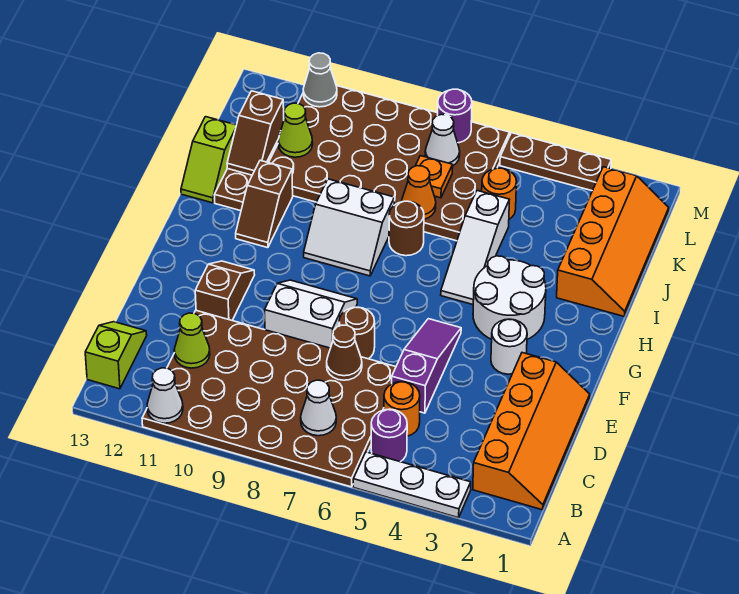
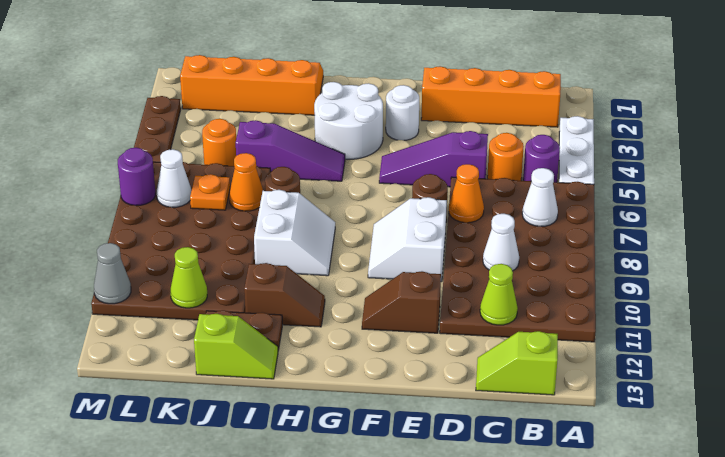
white 1x1 cone [147,368,183,423] -> white 1x1 cone moved to [483,214,519,271]
brown 1x1 cone [327,325,362,380] -> orange 1x1 cone [449,164,484,223]
white 1x3 slope [441,191,509,304] -> purple 1x3 slope [236,120,345,181]
brown 1x2 slope [227,91,284,175] -> none

